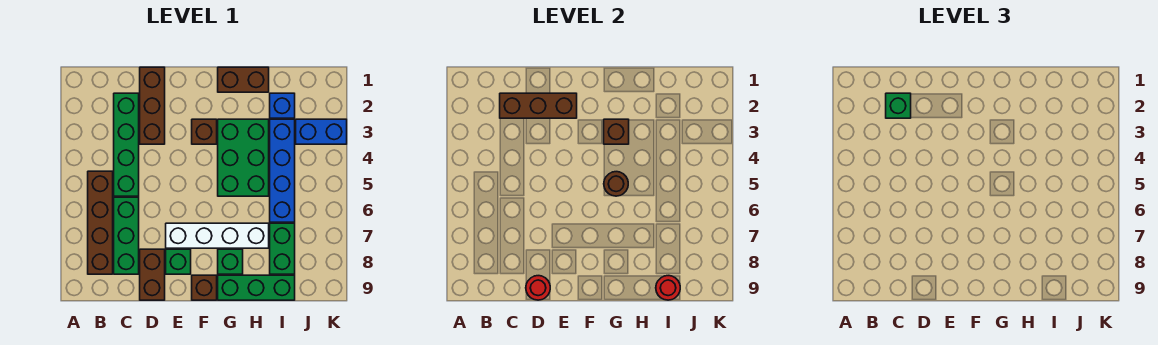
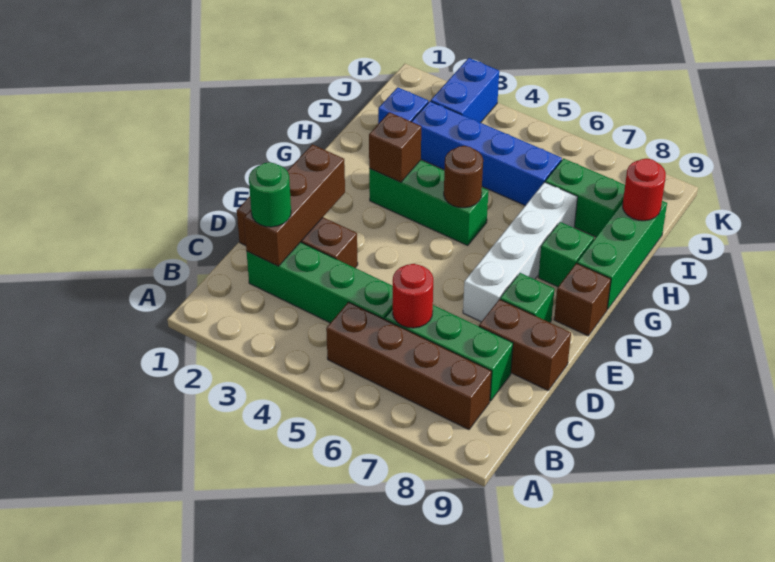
green 1x1 brick [886,93,911,118] -> green 1x1 round brick [249,162,291,227]
red 1x1 round brick [526,276,550,300] -> red 1x1 round brick moved to [393,264,433,328]
brown 1x1 brick [192,119,217,144] -> none
brown 1x2 brick [218,67,269,92] -> none
green 2x3 brick [218,119,269,196] -> green 1x3 brick [369,160,489,245]

